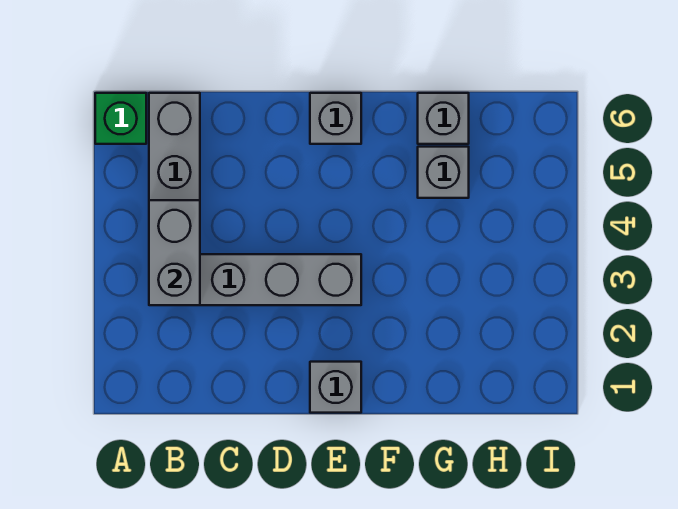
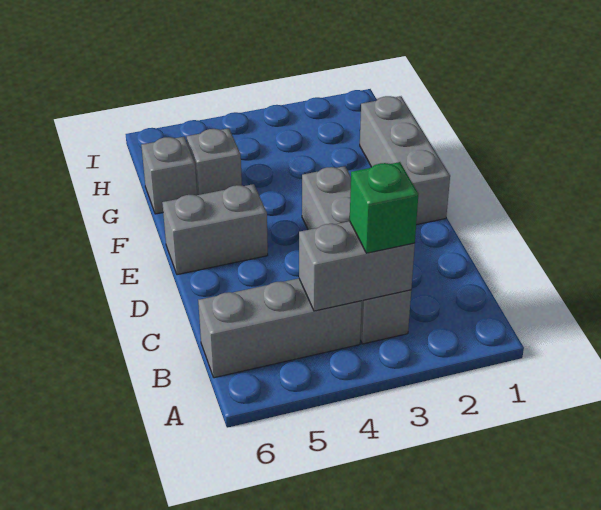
green 1x1 brick [95,93,146,144] -> green 1x1 brick moved to [350,162,418,253]
grey 1x1 brick [310,362,361,413] -> grey 1x3 brick [360,96,450,225]
grey 1x1 brick [310,93,361,144] -> grey 1x2 brick [162,184,268,275]

